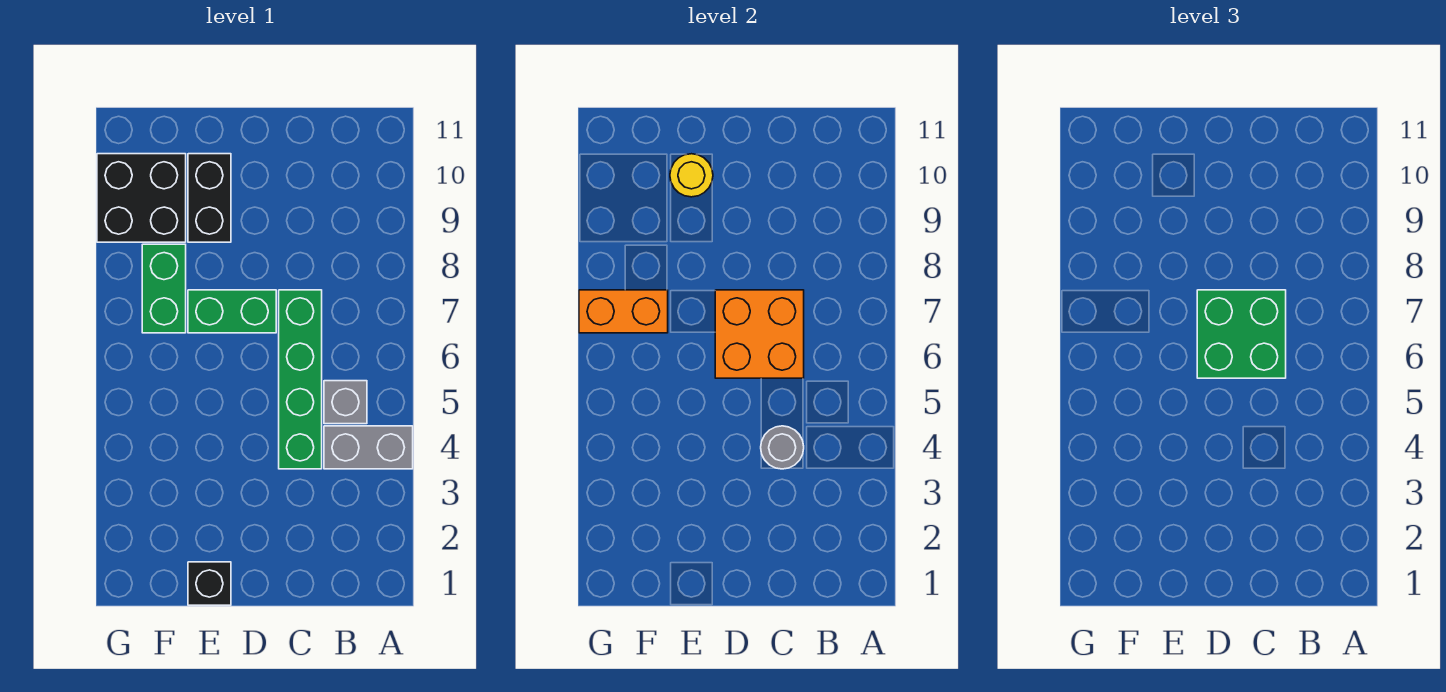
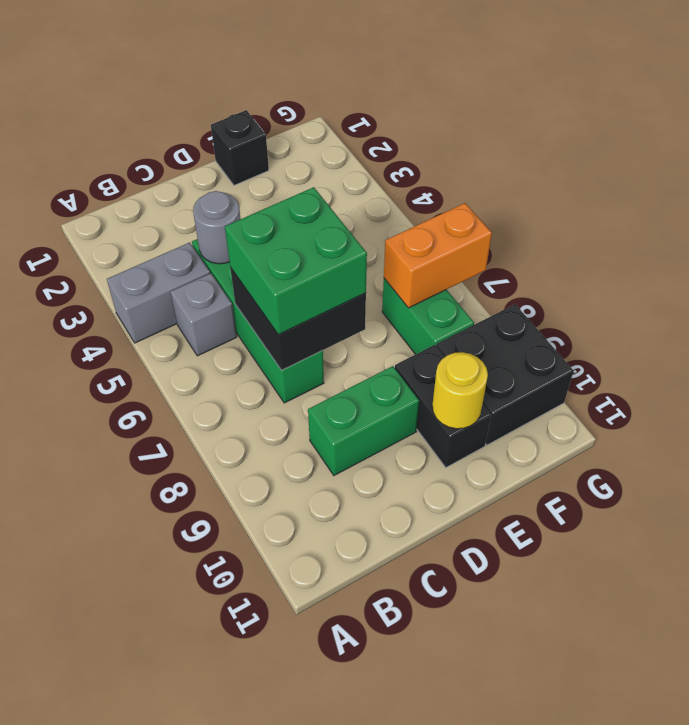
orange 2x2 brick [715,290,804,378] -> black 2x2 brick [230,267,366,370]
green 1x2 brick [188,290,276,333] -> green 1x2 brick moved to [308,366,419,475]

